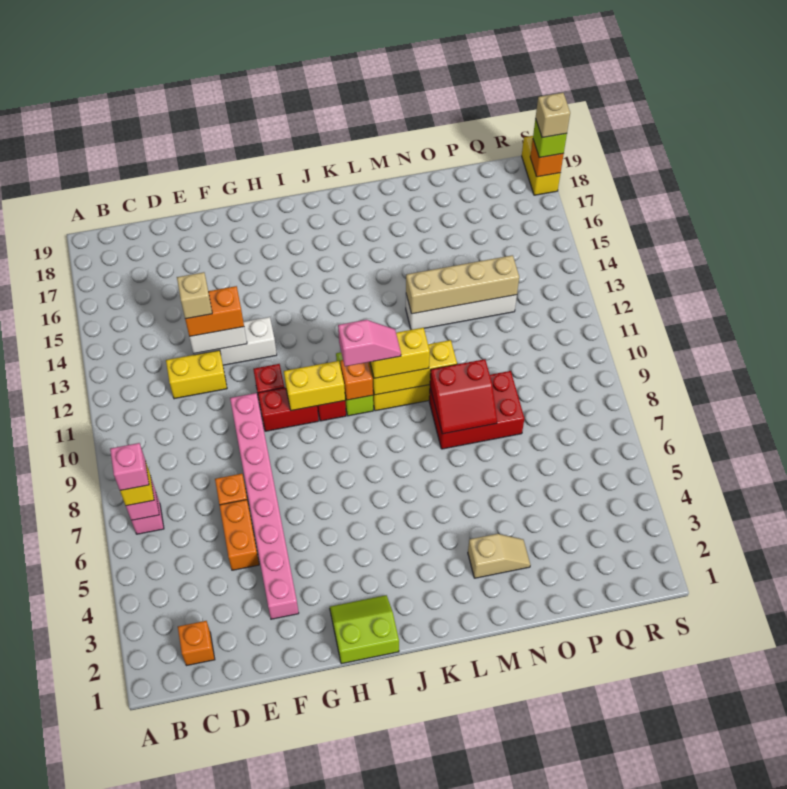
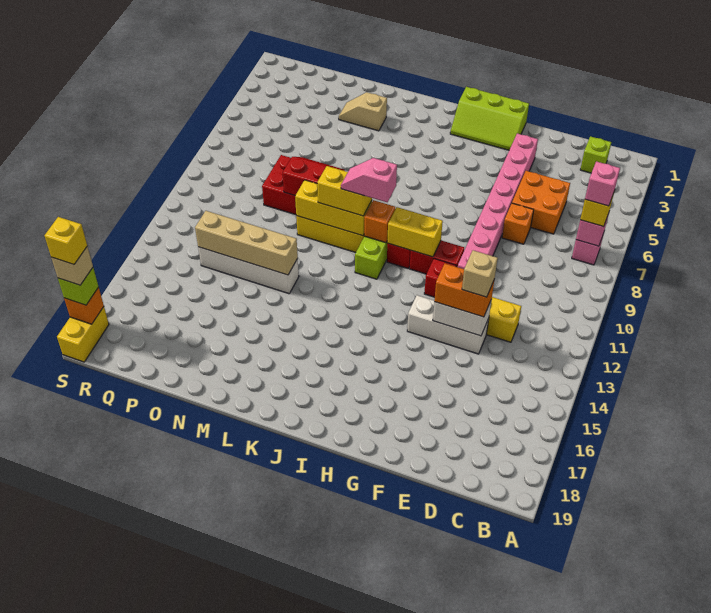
orange 1x1 brick [178,621,215,666] -> lime 1x1 brick [580,136,611,173]
orange 1x2 brick [220,500,259,570] -> orange 2x2 brick [512,171,570,234]
lime 2x2 slope [330,595,399,664] -> lime 2x3 slope [450,87,529,150]
none -> yellow 1x1 brick [45,217,87,264]

